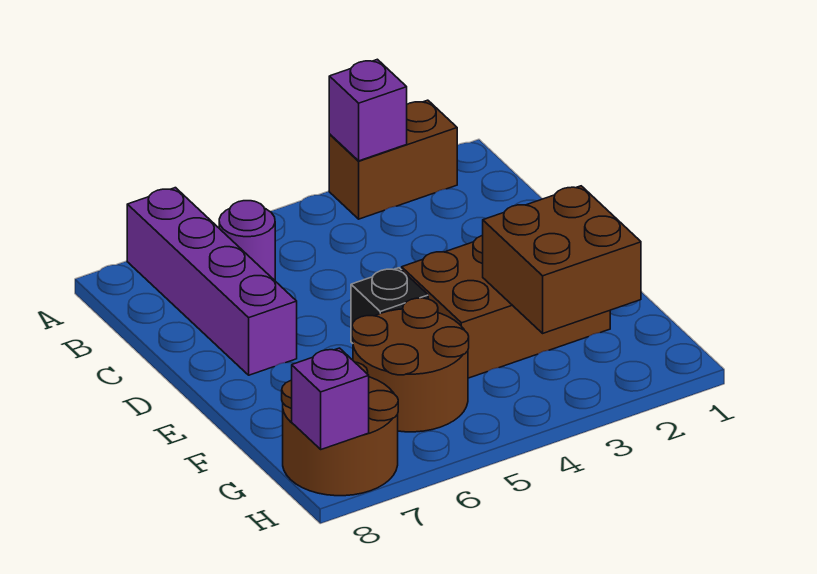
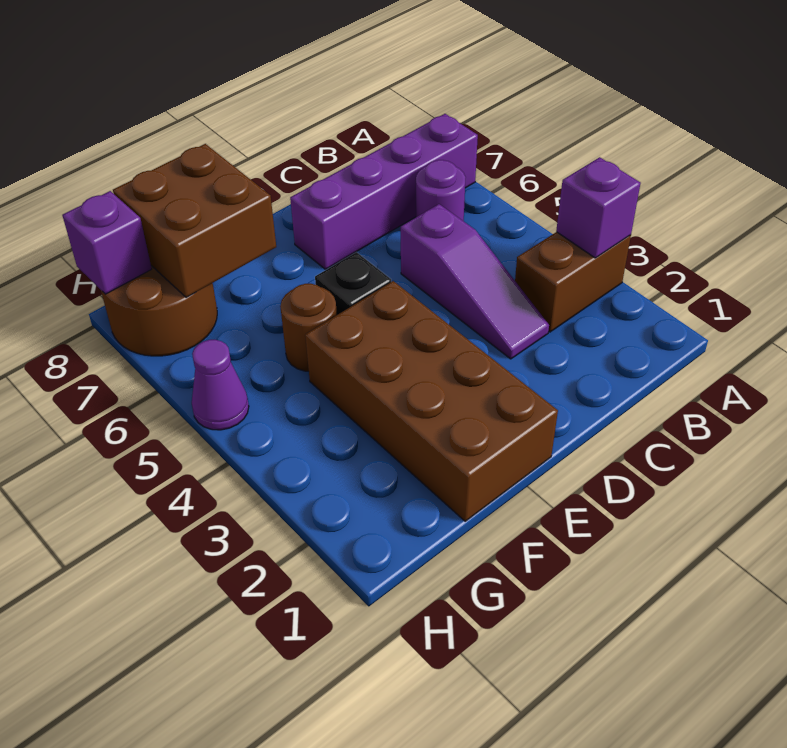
brown 1x2 brick [329,100,457,219] -> brown 1x2 brick turned to [515,232,631,332]
none -> purple 1x3 slope [401,204,549,359]
brown 2x3 brick [402,236,610,378] -> brown 2x4 brick [305,281,558,521]
brown 2x2 brick [483,186,641,333] -> brown 2x2 brick moved to [113,144,276,298]
brown 2x2 round brick [352,298,469,432] -> brown 1x1 round brick [280,284,337,371]
none -> purple 1x1 cone [192,340,249,430]

